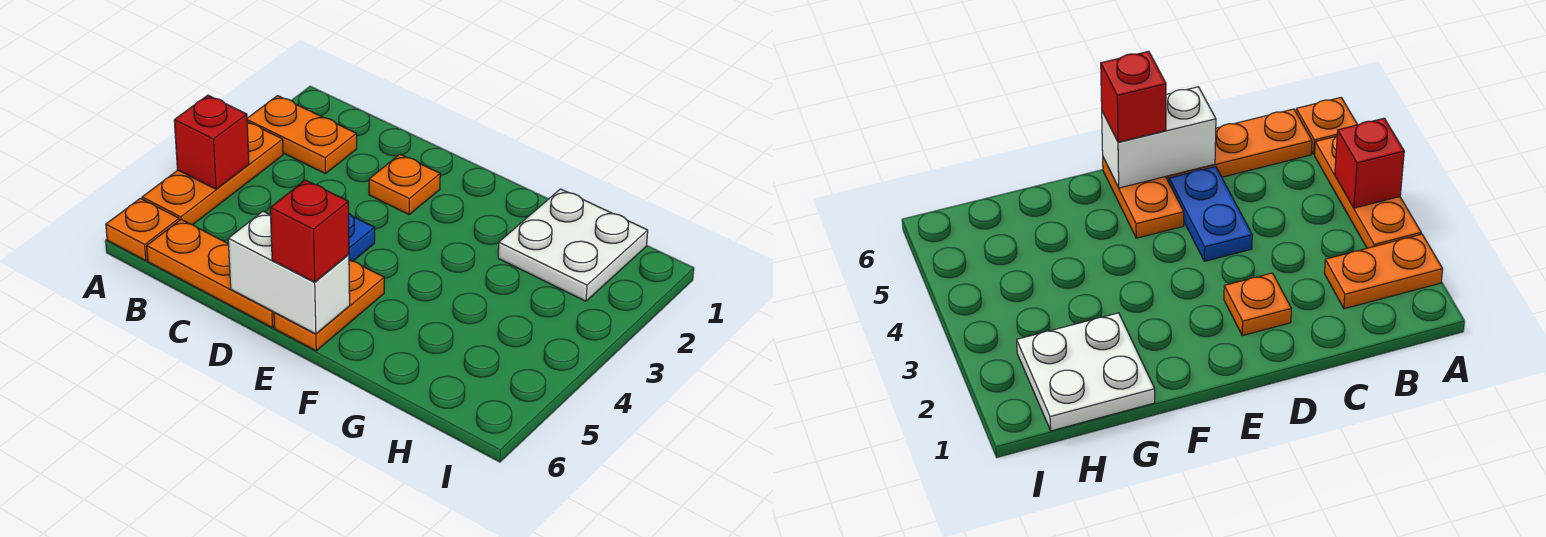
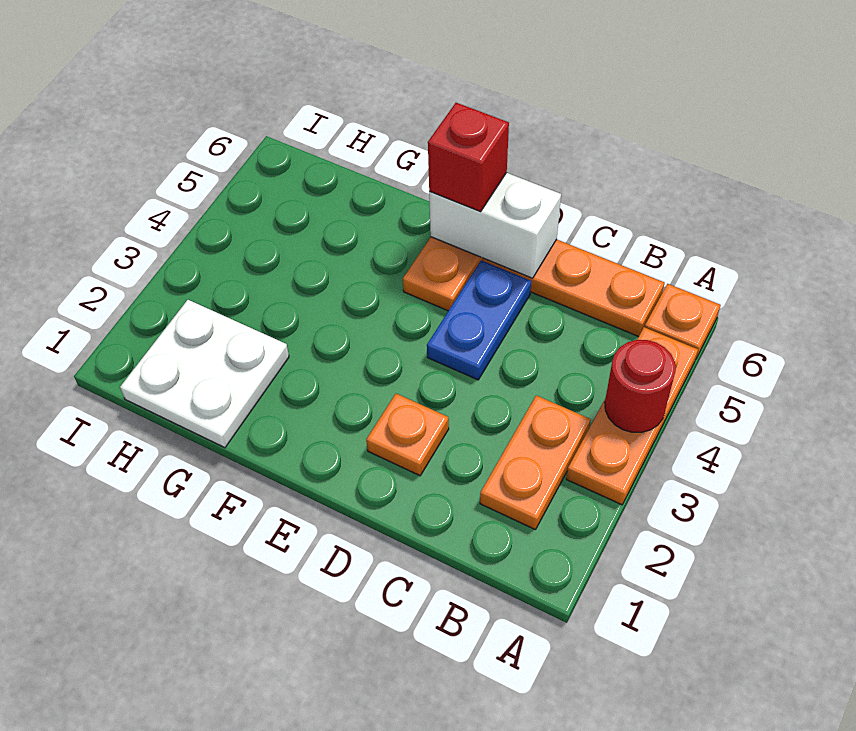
orange 1x2 plate [247,96,357,174] -> orange 1x2 plate turned to [480,395,591,530]
red 1x1 brick [174,95,249,189] -> red 1x1 round brick [605,340,676,432]

